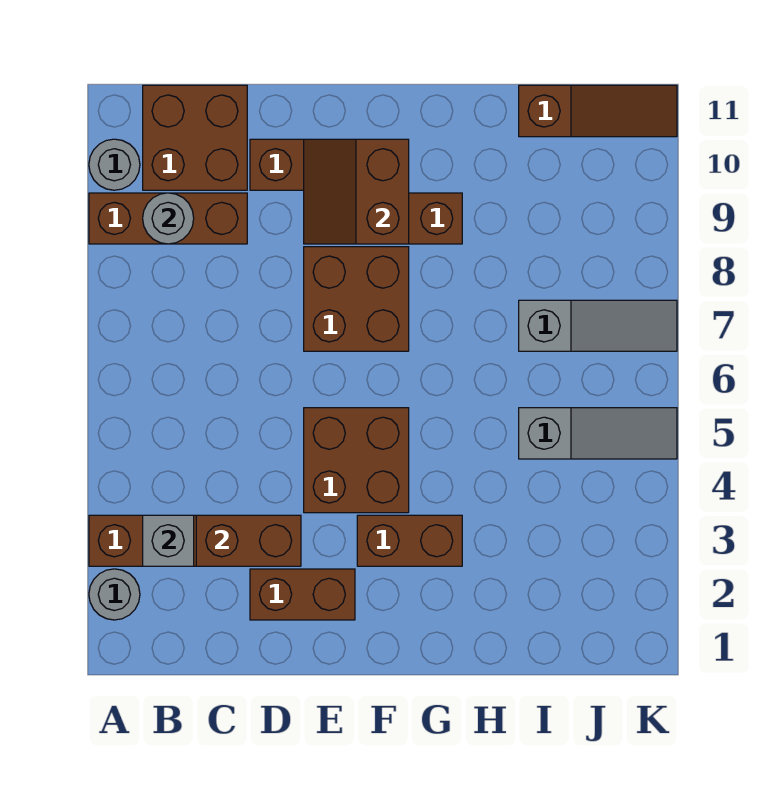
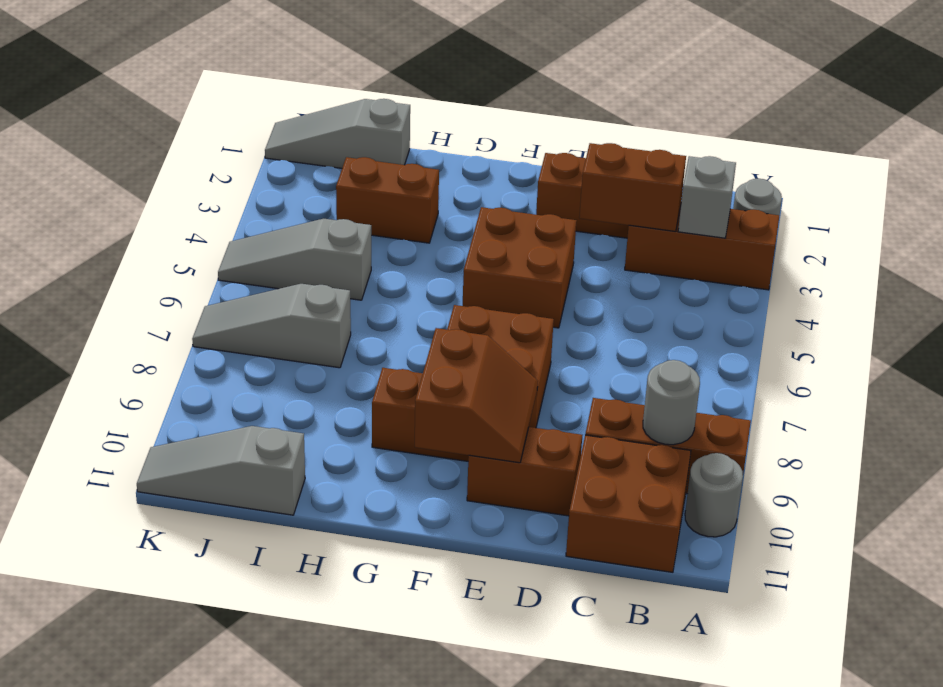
brown 1x2 brick [357,515,462,566] -> brown 1x2 brick moved to [336,157,439,243]
none -> grey 1x3 slope [265,99,410,168]
brown 1x3 slope [519,85,677,137] -> grey 1x3 slope [137,426,305,515]

